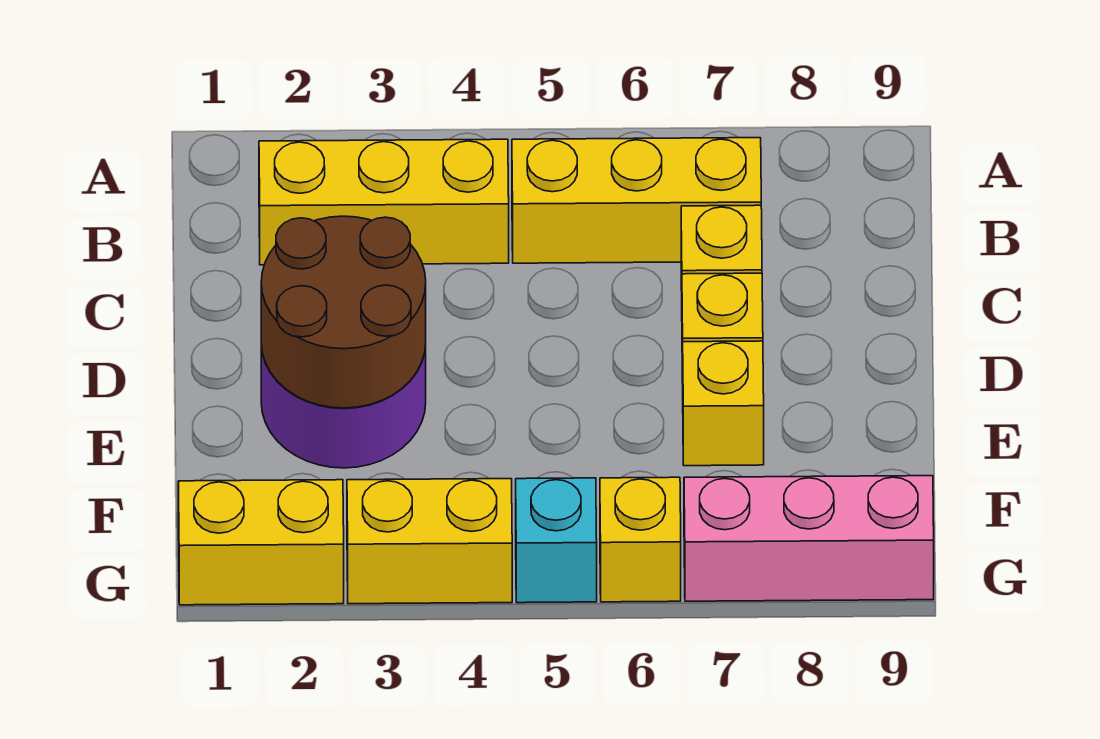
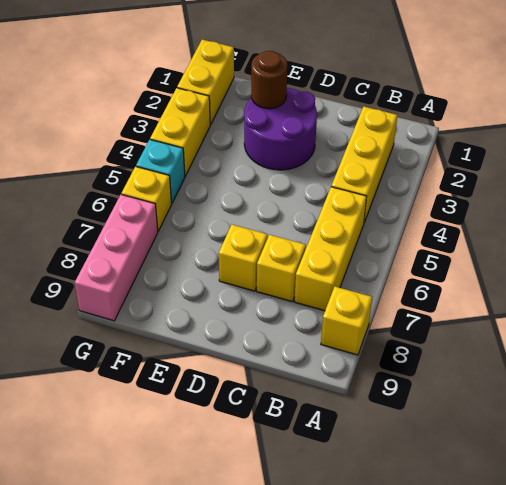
brown 2x2 round brick [261,216,426,408] -> brown 1x1 round brick [251,51,287,109]
yellow 1x1 brick [683,341,764,466] -> yellow 1x1 brick moved to [321,287,372,355]

